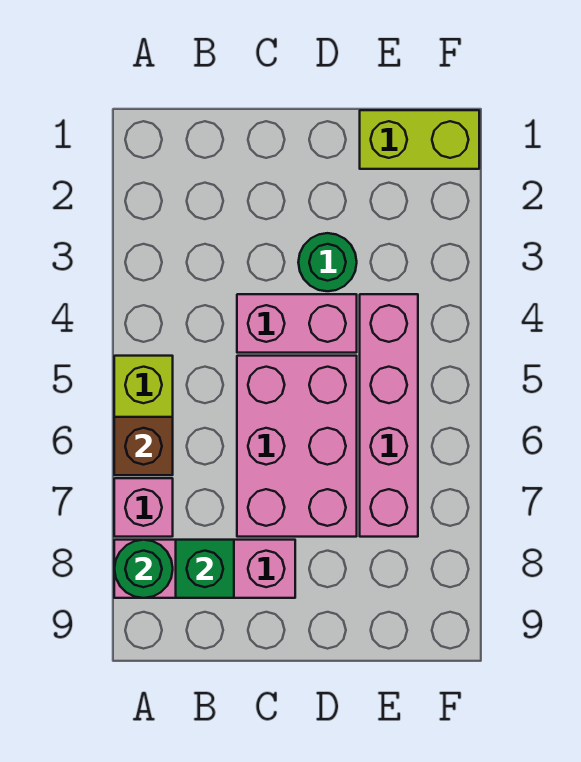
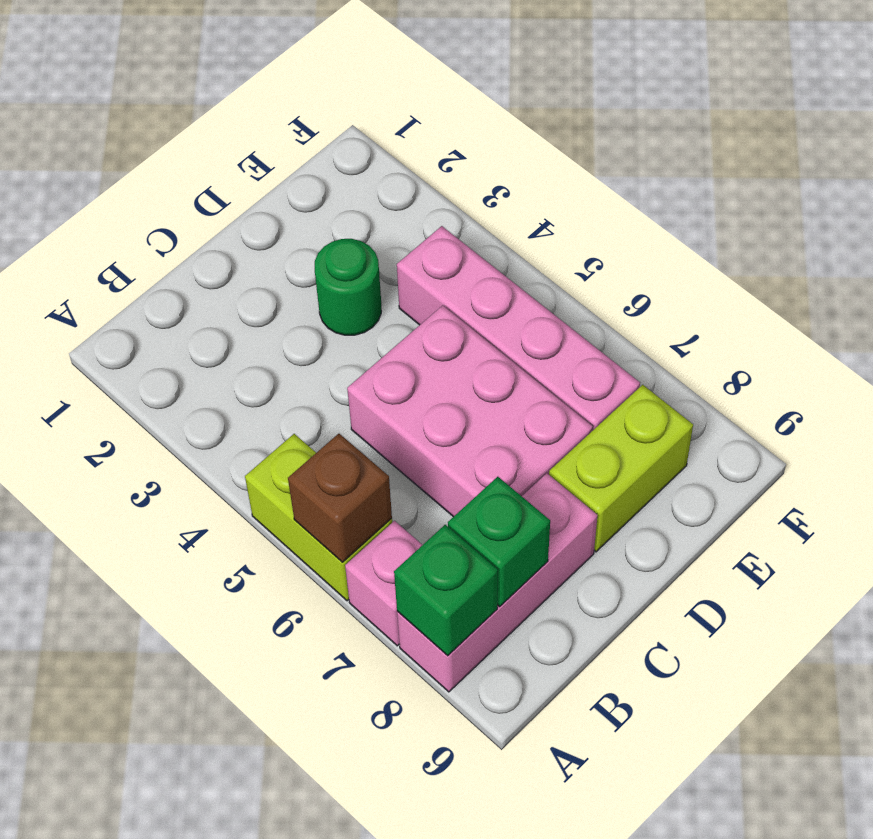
green 1x1 round brick [114,540,173,598] -> green 1x1 brick [394,525,498,656]
pink 1x2 brick [237,294,357,353] -> none
lime 1x2 brick [360,110,479,169] -> lime 1x2 brick moved to [549,385,693,552]

